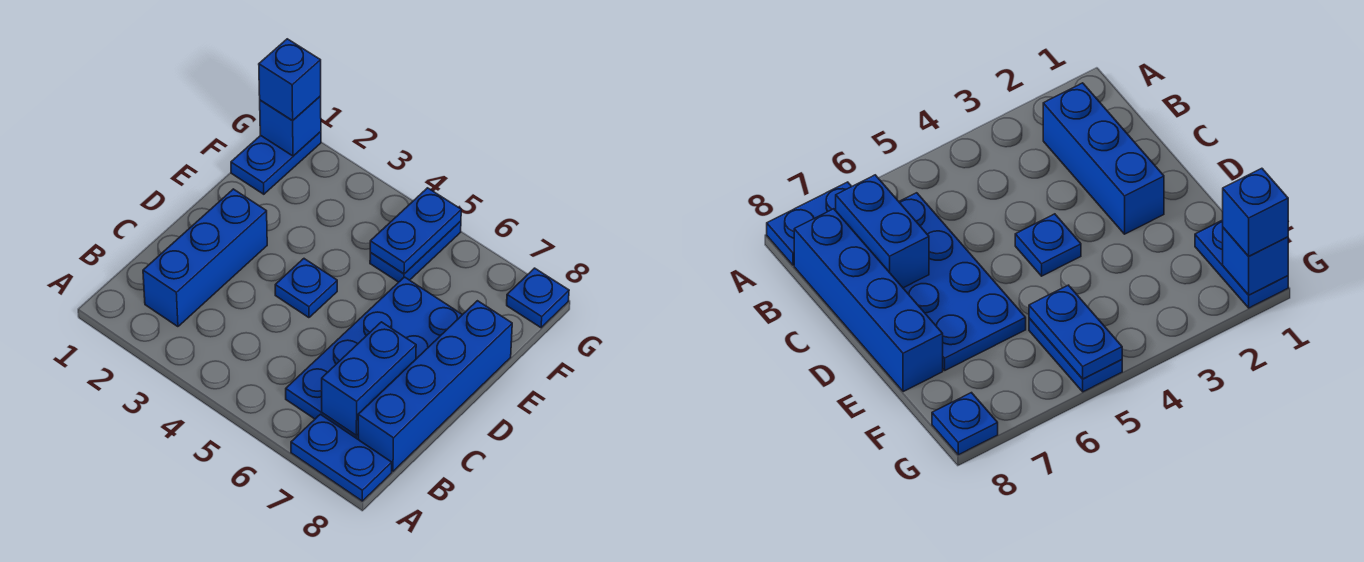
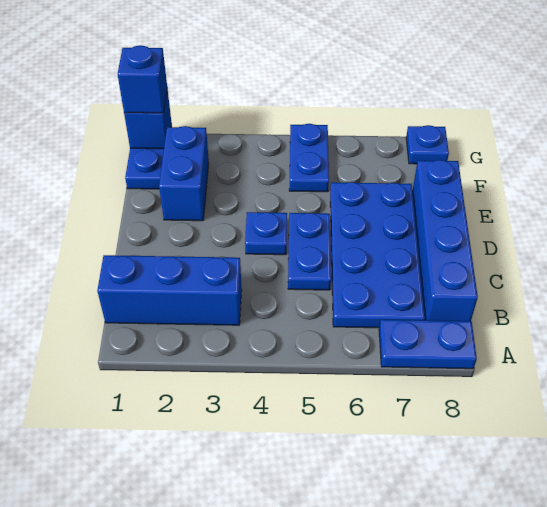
blue 1x3 brick [143,189,267,327] -> blue 1x3 brick turned to [97,255,242,325]
blue 1x2 brick [322,322,416,436] -> blue 1x2 brick moved to [159,126,209,221]
blue 1x2 plate [370,188,461,274] -> blue 1x2 plate moved to [288,213,331,290]

